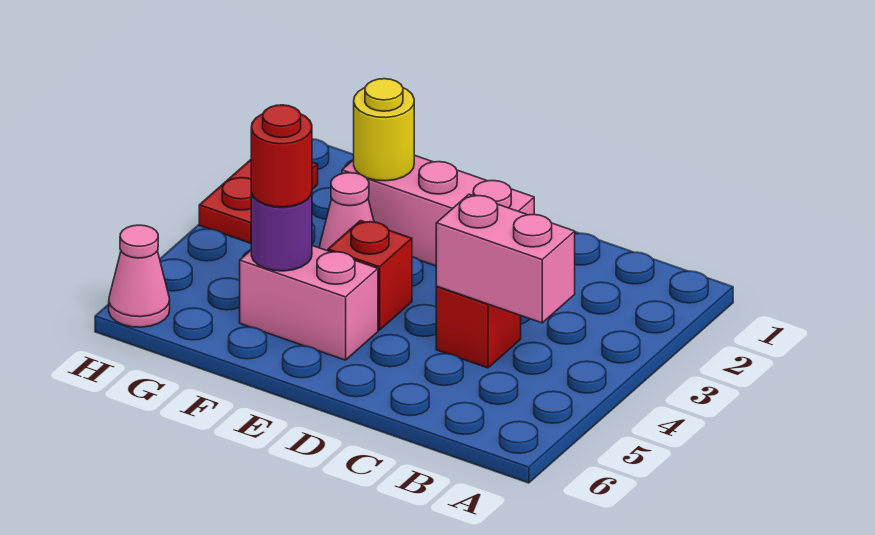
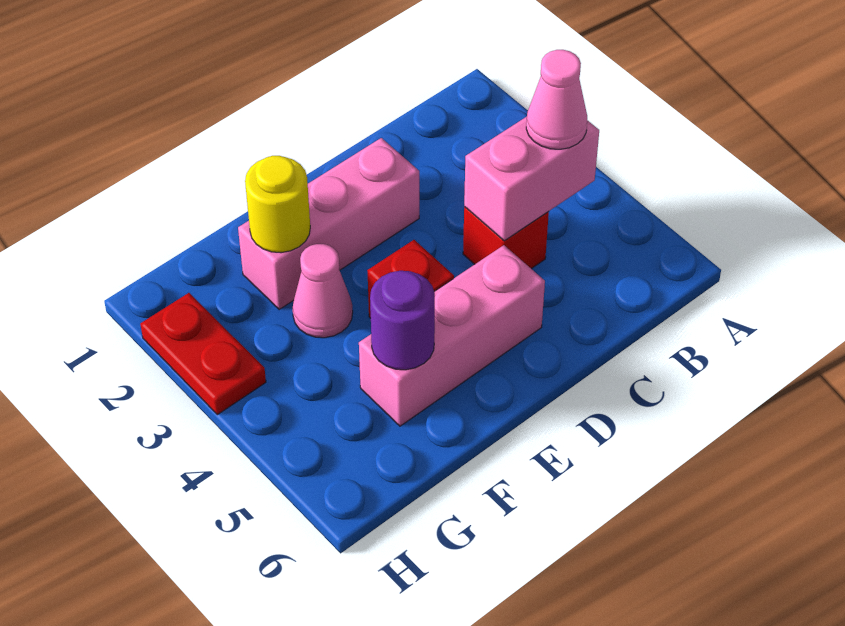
pink 1x2 brick [240,246,378,360] -> pink 1x3 brick [359,245,545,426]
red 1x1 round brick [251,105,312,207] -> none
pink 1x1 cone [109,225,170,327] -> pink 1x1 cone moved to [526,50,587,149]

